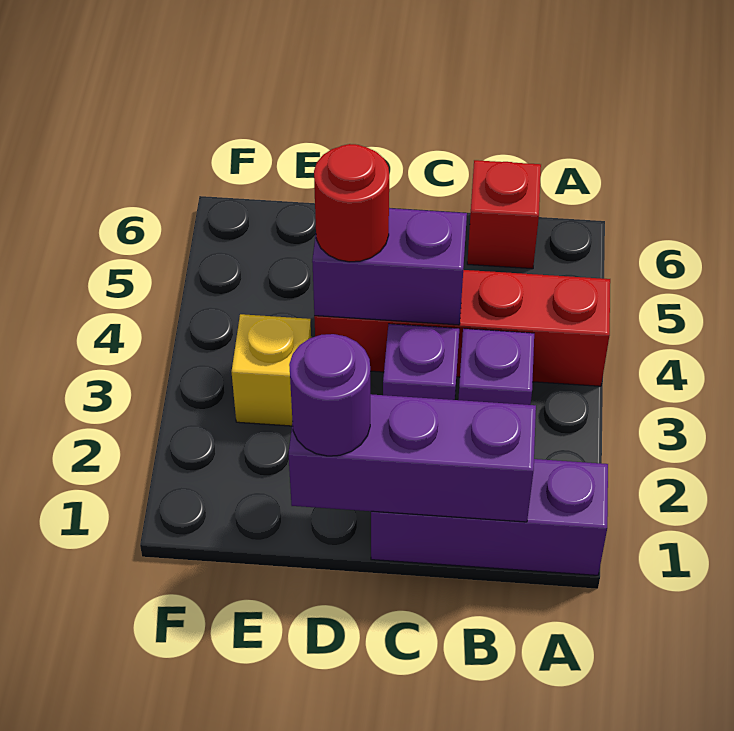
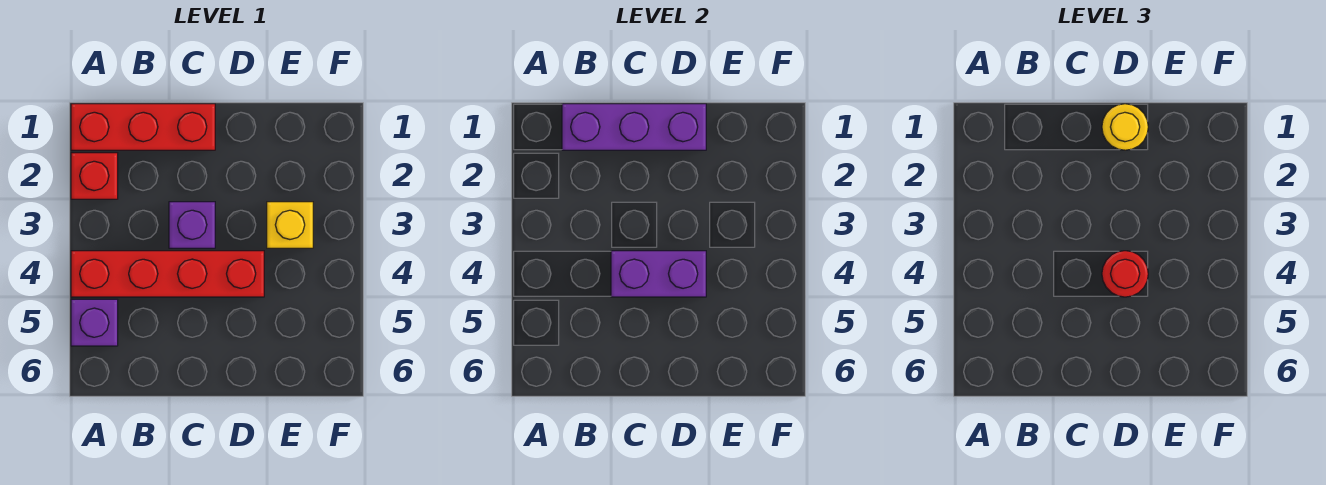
purple 1x3 brick [371,459,608,575] -> red 1x3 brick [71,104,215,150]
purple 1x1 brick [458,329,534,405] -> purple 1x1 brick moved to [71,299,118,346]
red 1x1 brick [467,160,541,269] -> red 1x1 brick moved to [71,153,118,199]
purple 1x1 round brick [289,334,370,456] -> yellow 1x1 round brick [1102,104,1148,150]

